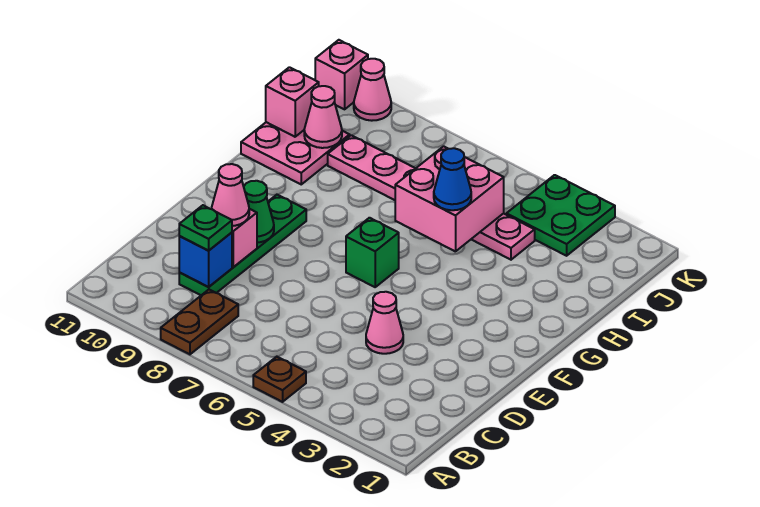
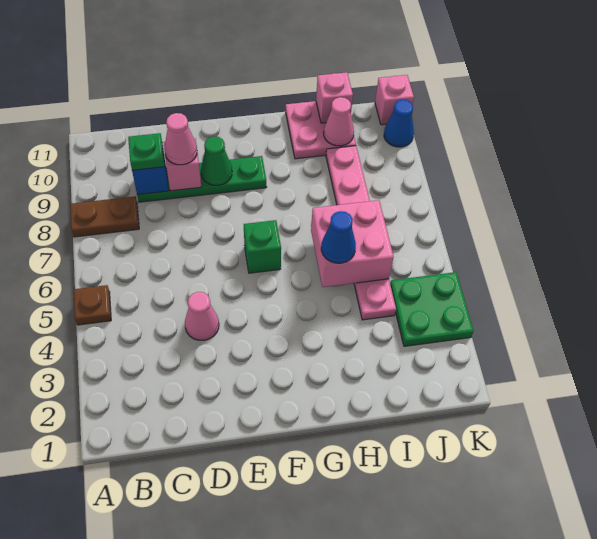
pink 1x1 cone [354,59,391,121] -> blue 1x1 cone [384,99,414,147]

